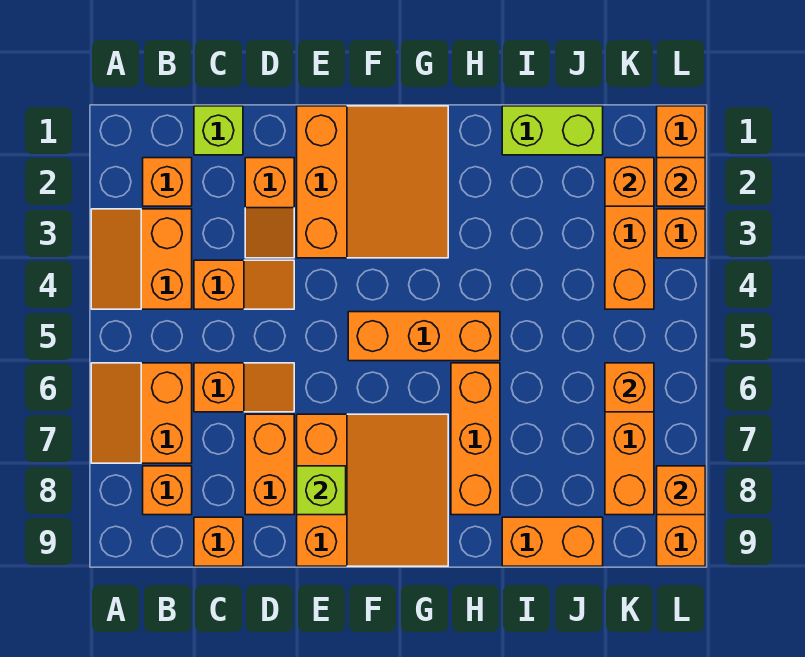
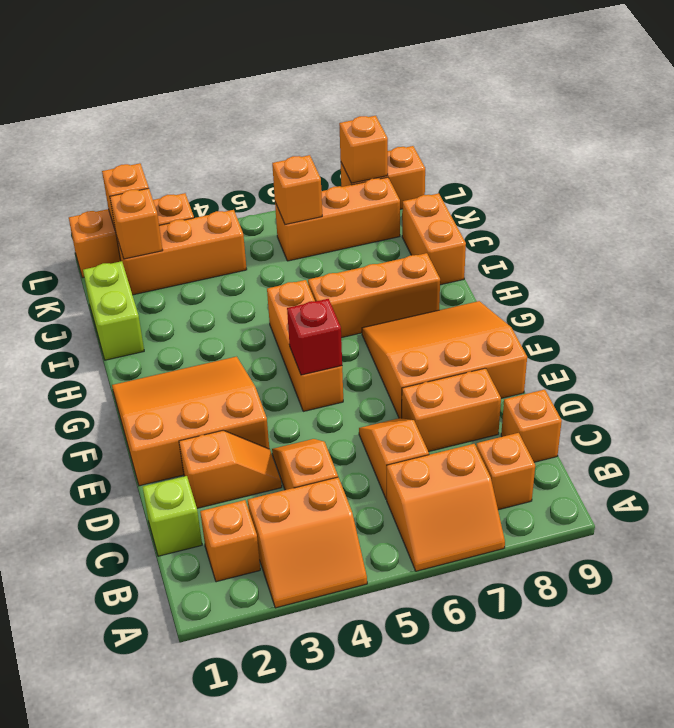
lime 1x1 brick [297,466,346,515] -> none
none -> red 1x1 brick [287,299,342,375]

